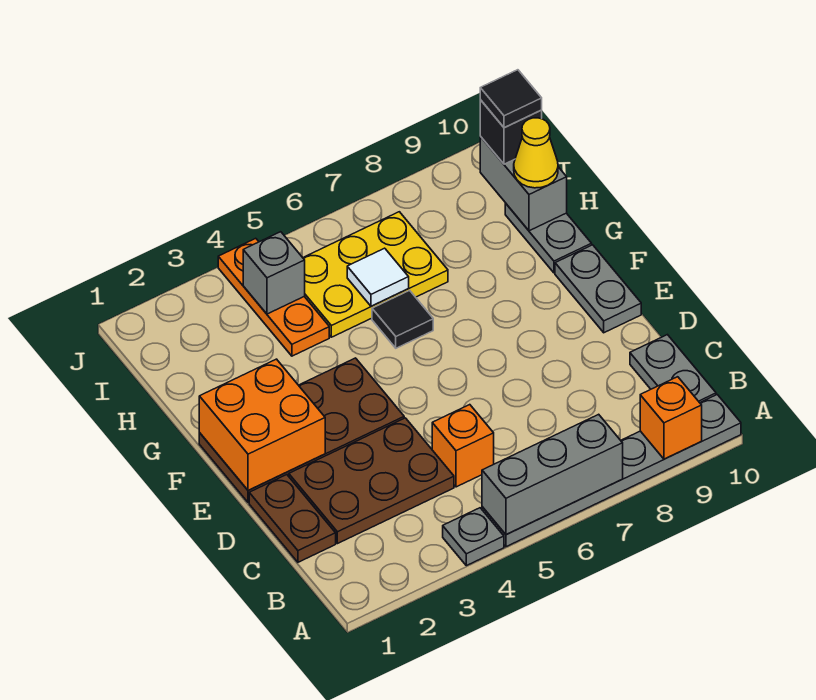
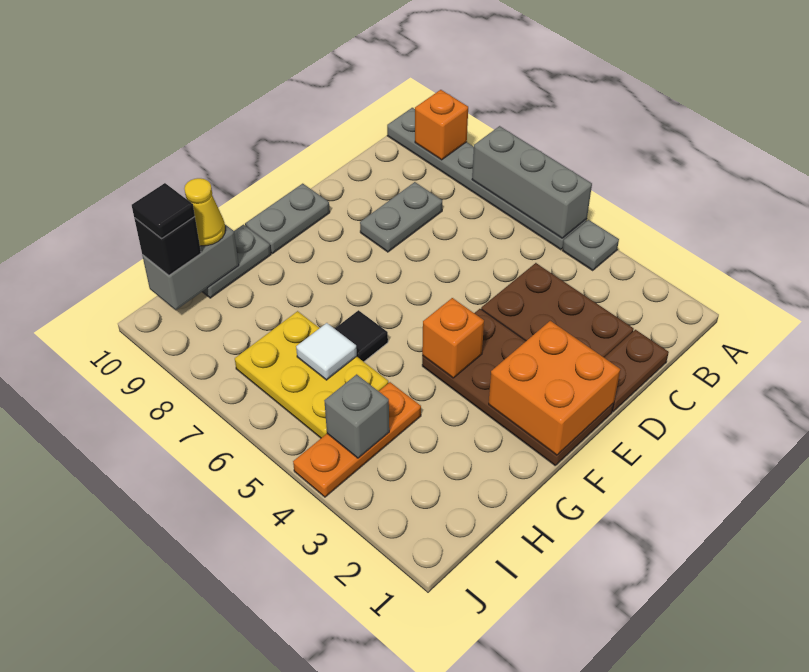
grey 1x2 plate [630,335,716,403] -> grey 1x2 plate moved to [360,182,442,252]
orange 1x1 brick [432,405,494,487] -> orange 1x1 brick moved to [422,298,484,378]

